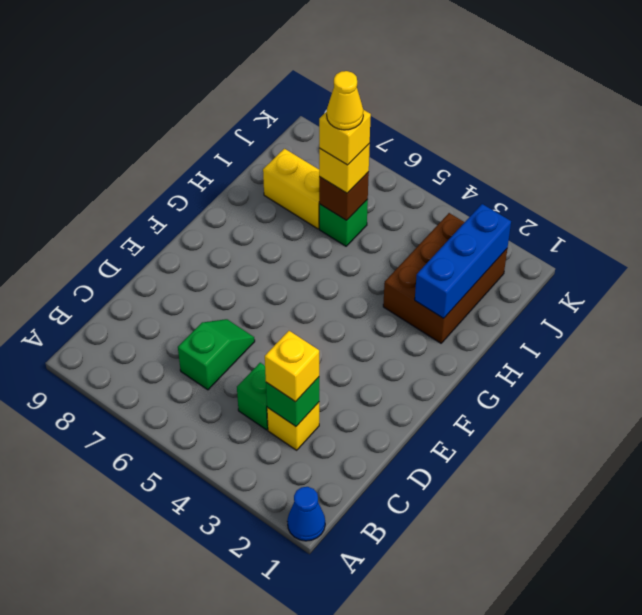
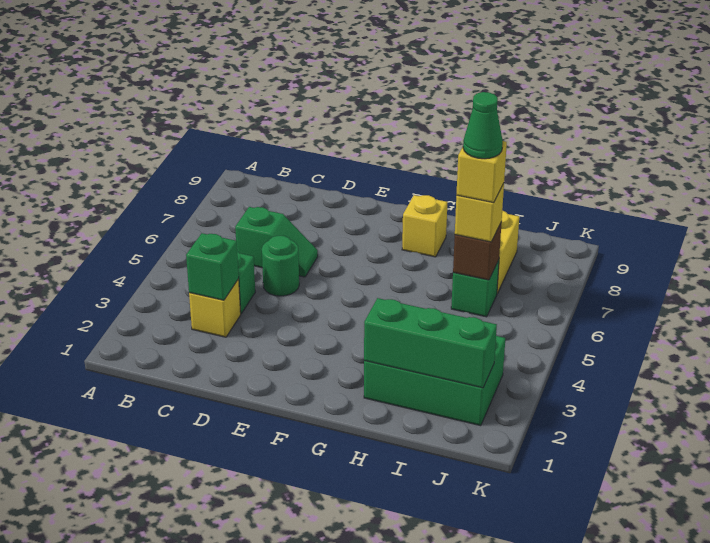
blue 1x1 cone [287,487,325,541] -> none
yellow 1x1 brick [265,331,319,402] -> yellow 1x1 brick moved to [402,195,448,257]
none -> green 1x1 round brick [262,236,299,296]
brown 2x3 brick [383,213,507,343] -> green 2x3 brick [364,336,505,426]
blue 1x3 brick [415,204,511,318] -> green 1x3 brick [364,298,497,388]
yellow 1x1 cone [327,71,363,130] -> green 1x1 cone [463,92,503,159]

